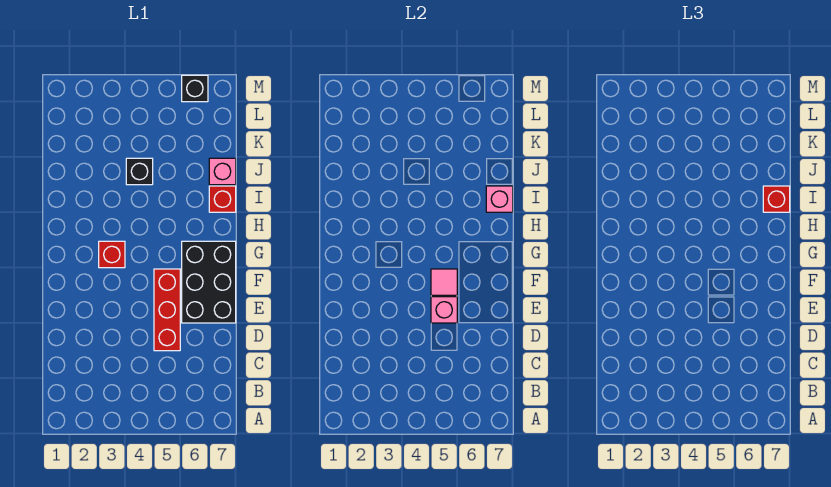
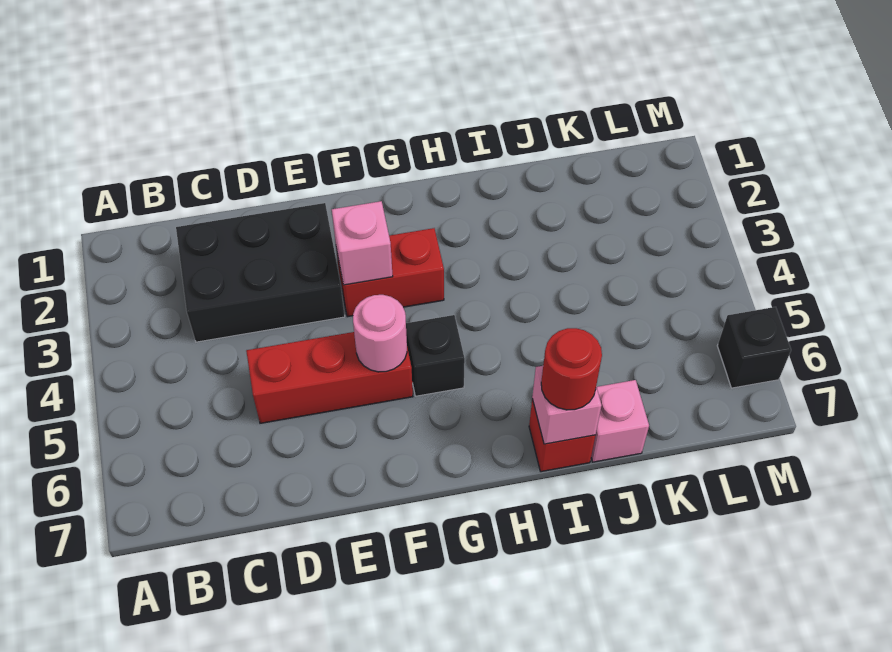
pink 1x1 brick [431,297,457,323] -> pink 1x1 brick moved to [332,201,393,285]
black 2x3 brick [182,241,236,323] -> black 2x3 brick moved to [176,203,345,342]
pink 1x1 tile [431,269,457,295] -> pink 1x1 round brick [353,295,407,372]
red 1x1 brick [99,241,125,268] -> red 1x2 brick [336,228,444,317]
red 1x1 brick [763,186,790,212] -> red 1x1 round brick [541,328,602,410]
black 1x1 brick [126,158,153,185] -> black 1x1 brick moved to [406,315,465,396]

